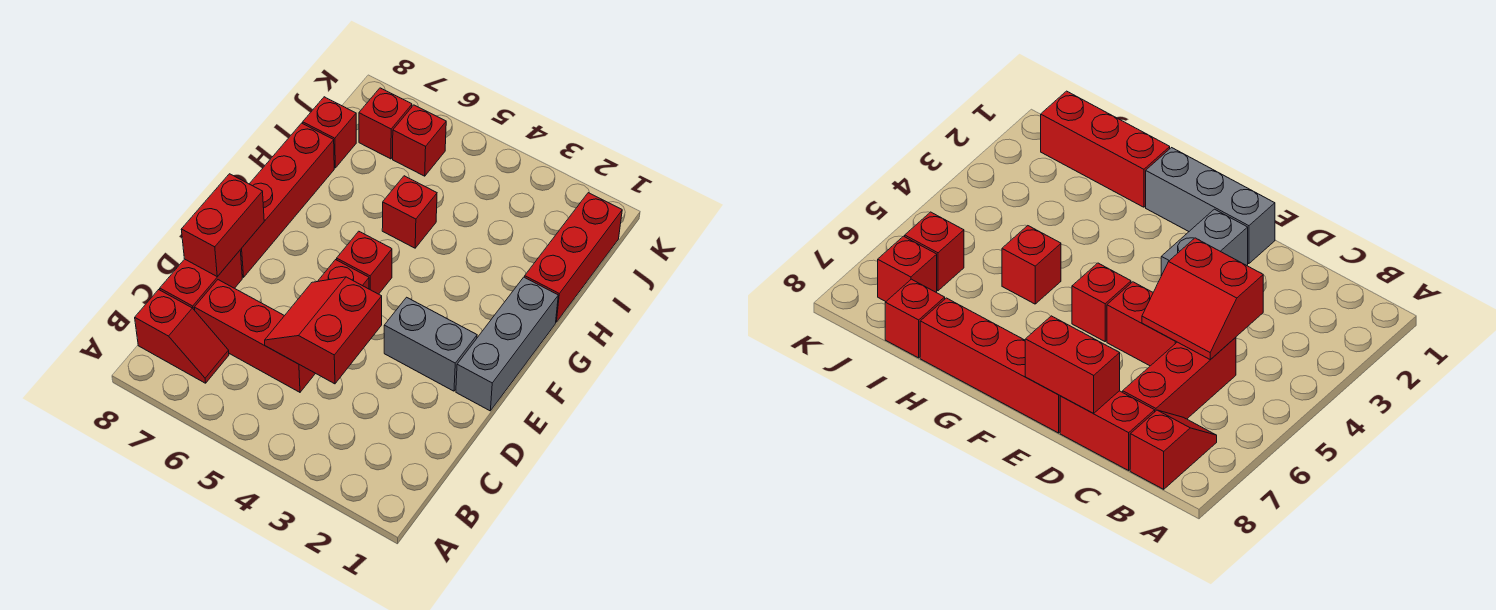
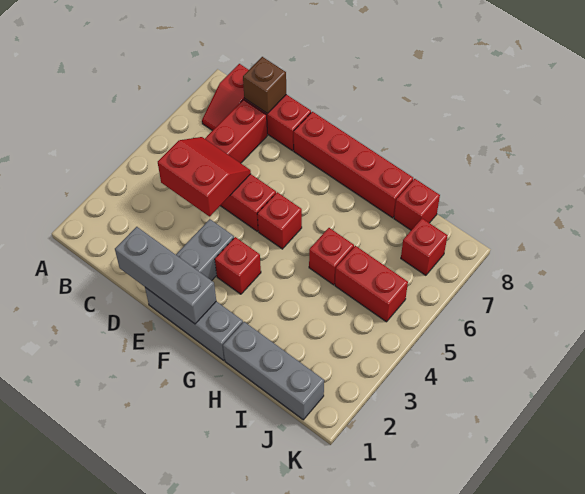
none -> brown 1x1 brick [243,57,286,113]
none -> grey 1x3 brick [115,227,216,324]
red 1x2 brick [181,174,264,277] -> red 1x2 brick moved to [335,246,408,322]
red 1x3 brick [525,193,622,322] -> grey 1x3 brick [223,322,324,420]
red 1x1 brick [393,105,446,176] -> red 1x1 brick moved to [215,237,261,294]

